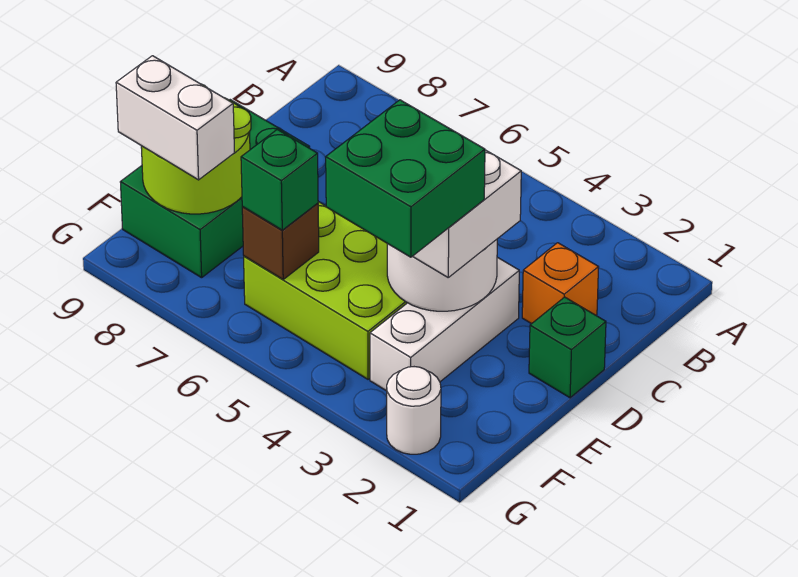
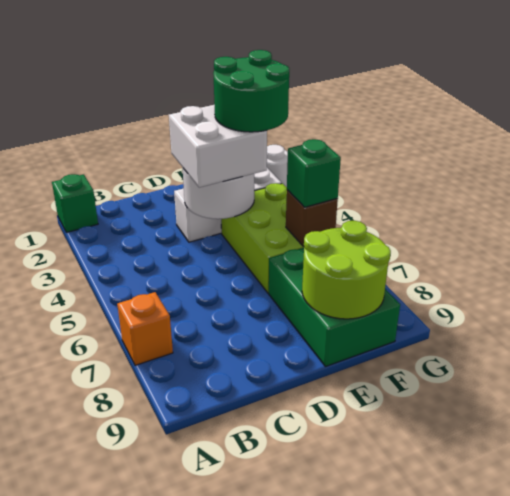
orange 1x1 brick [522,243,599,324] -> orange 1x1 brick moved to [117,292,173,365]
green 1x1 brick [529,297,606,398] -> green 1x1 brick moved to [52,174,98,232]
green 2x3 brick [120,100,310,278] -> green 2x3 brick turned to [269,248,400,367]
green 2x2 brick [326,100,485,257] -> green 2x2 round brick [213,50,289,132]
white 1x2 brick [116,56,235,180] -> none

